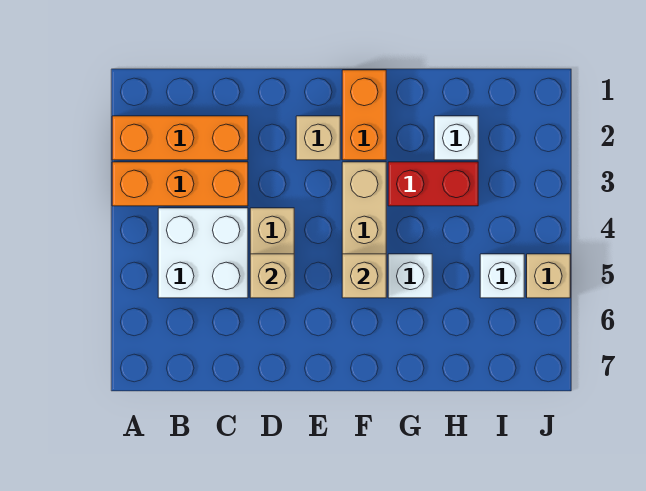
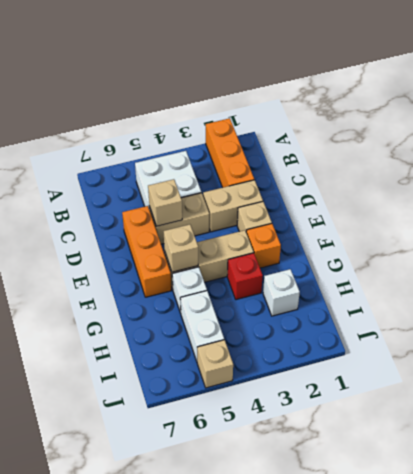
orange 1x3 brick [112,162,248,206] -> orange 1x3 brick moved to [122,206,171,297]
none -> tan 1x2 brick [203,180,263,232]
orange 1x2 brick [342,70,386,160] -> orange 1x1 brick [246,224,281,268]
red 1x2 brick [388,162,478,206] -> red 1x1 brick [227,253,263,300]
white 1x1 brick [480,254,524,298] -> white 1x2 brick [180,291,224,361]

